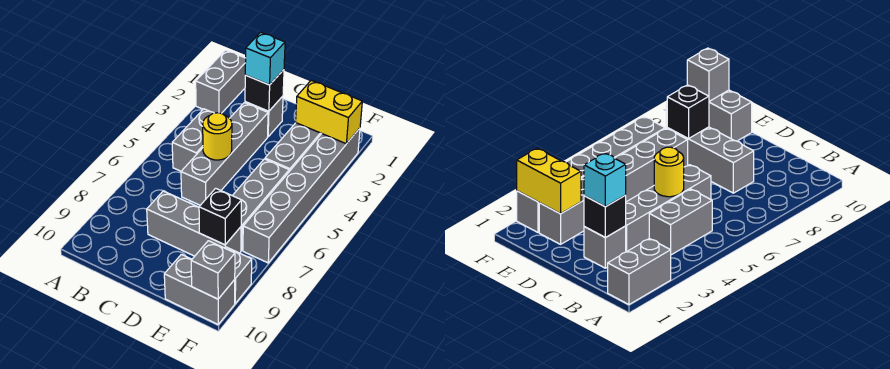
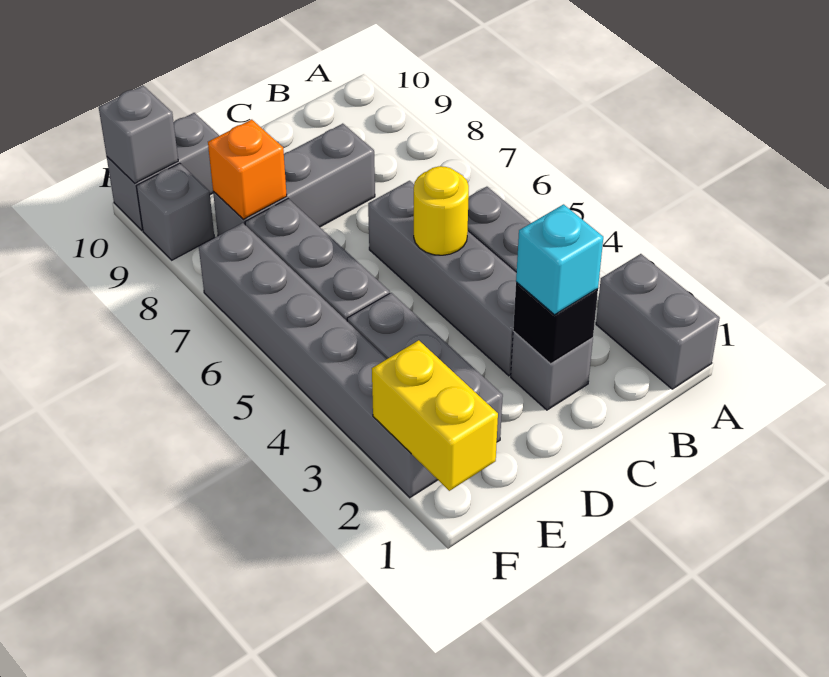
yellow 1x2 brick [296,80,362,144] -> yellow 1x2 brick turned to [372,340,498,491]
black 1x1 brick [199,188,242,245] -> orange 1x1 brick [208,120,287,219]

